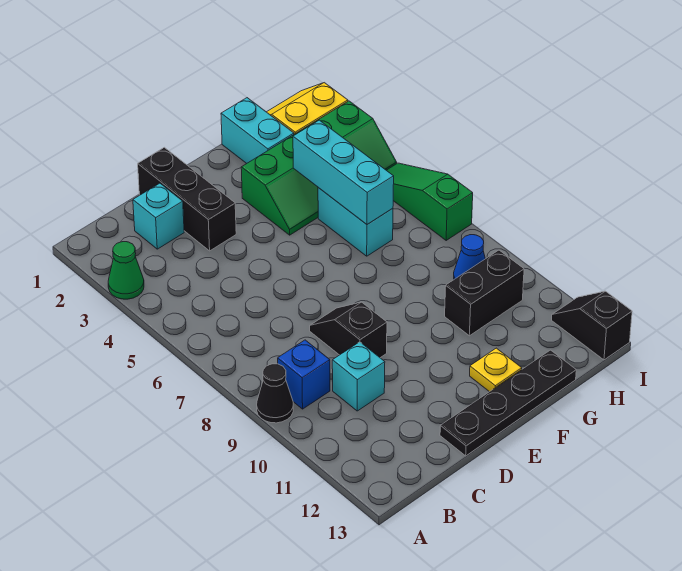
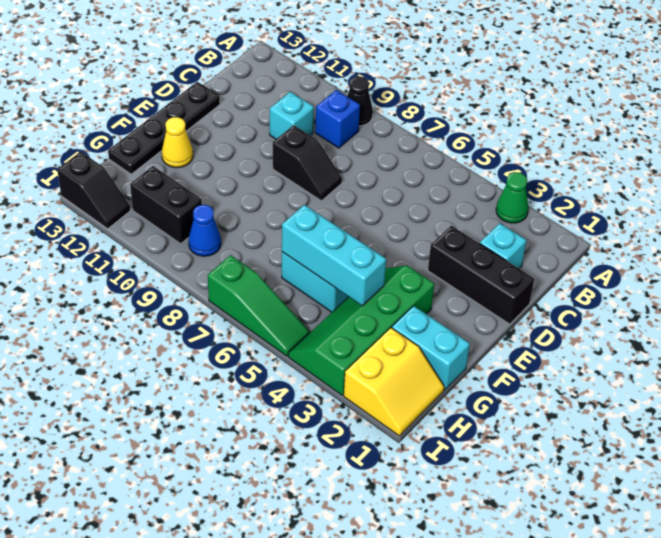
yellow 1x1 plate [470,348,522,392] -> yellow 1x1 cone [162,117,193,168]
black 1x2 brick [445,250,524,336] -> black 1x2 brick turned to [130,166,202,244]

